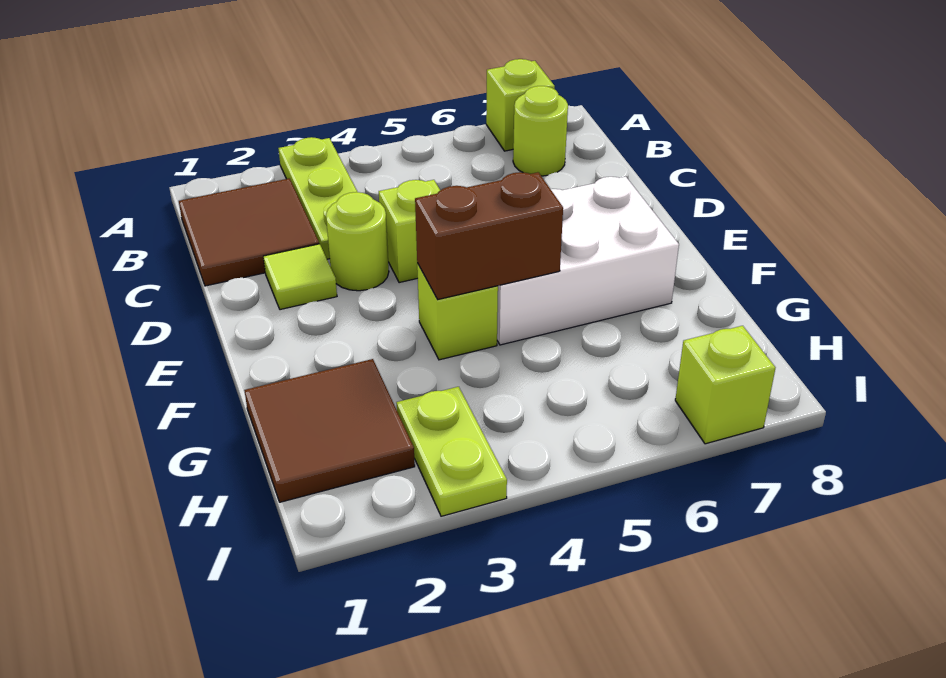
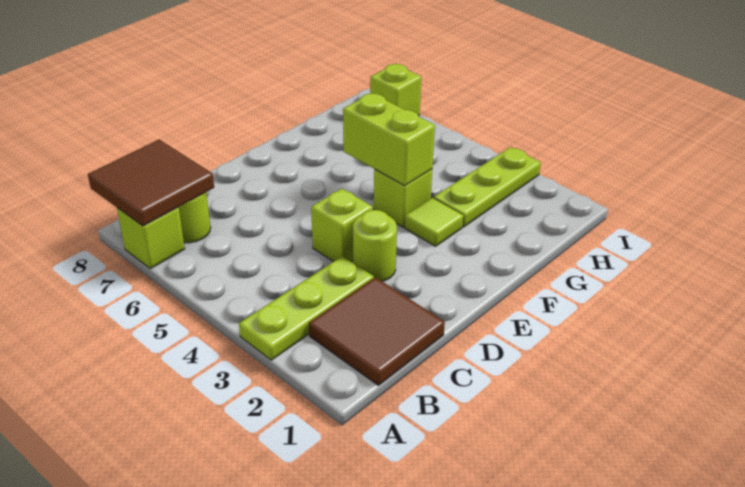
lime 1x1 tile [263,244,337,310] -> lime 1x1 tile moved to [405,198,463,246]
white 2x3 brick [497,177,679,345] -> none
brown 1x2 brick [415,172,563,299] -> lime 1x2 brick [343,94,435,186]
brown 2x2 tile [244,359,415,502] -> brown 2x2 tile moved to [88,140,214,226]
lime 1x2 plate [396,387,507,516] -> lime 1x3 plate [434,147,541,227]

